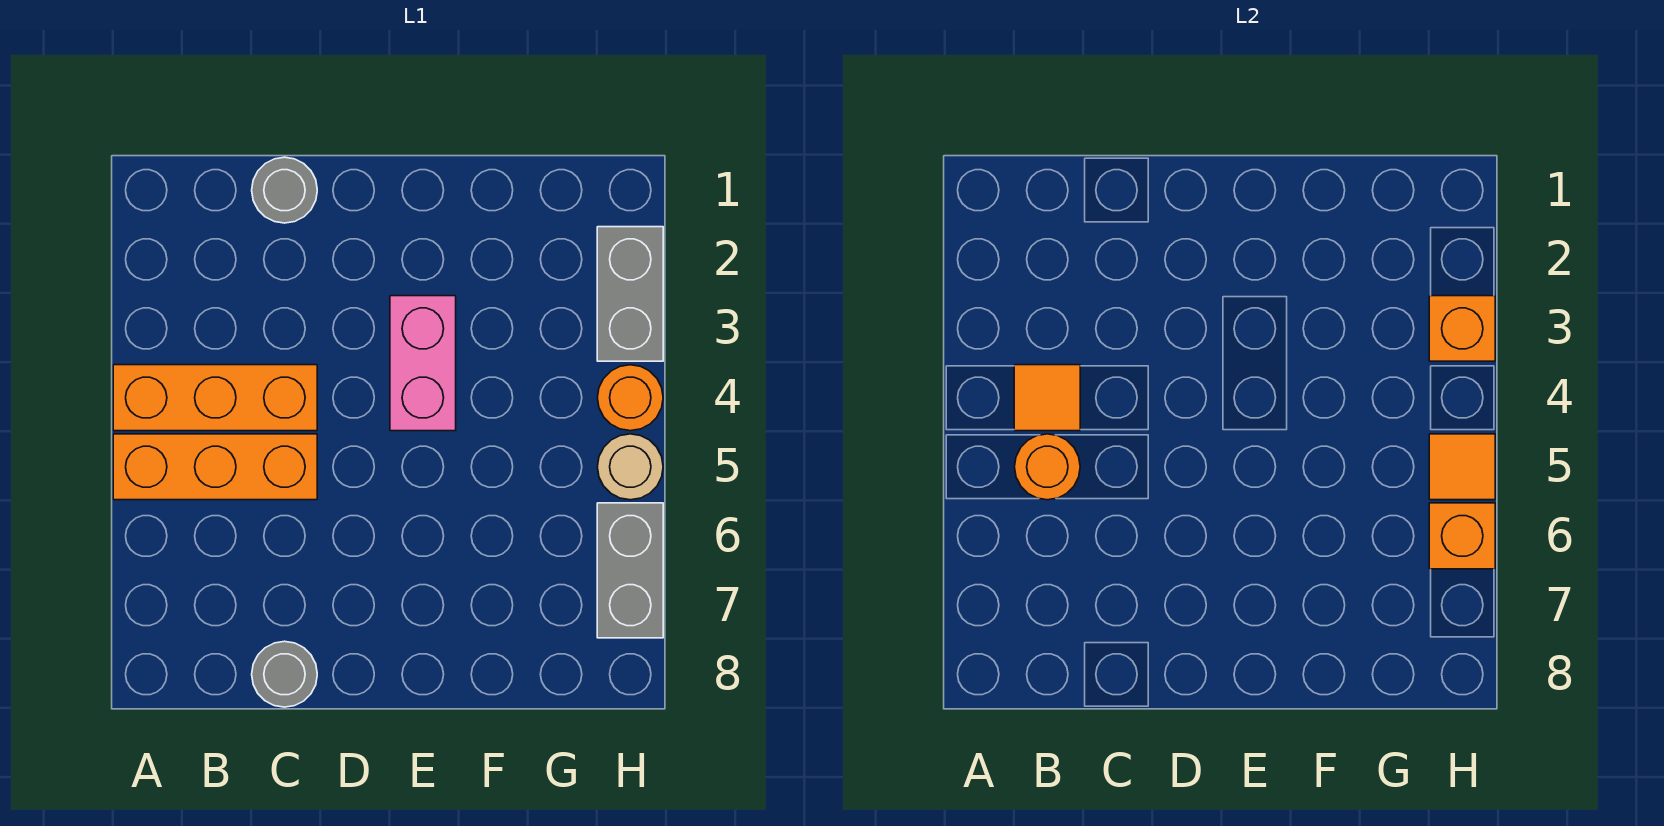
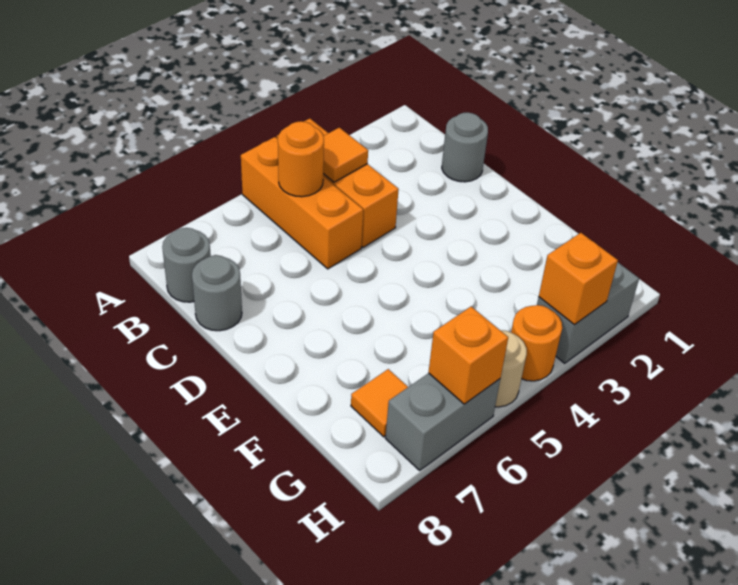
none -> grey 1x1 round brick [162,228,211,302]
pink 1x2 brick [390,296,456,431] -> none
orange 1x1 tile [1429,434,1495,500] -> orange 1x1 tile moved to [351,369,408,437]

